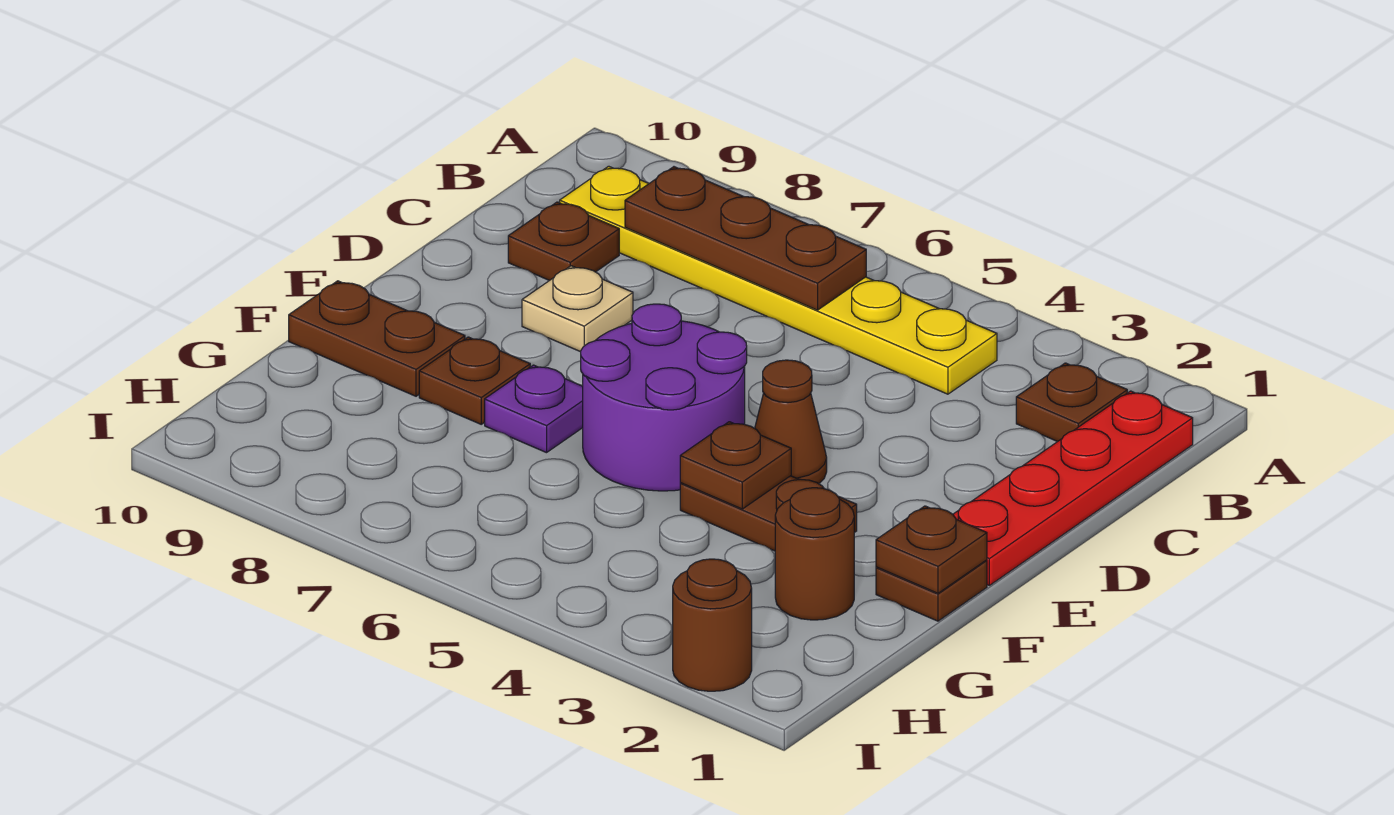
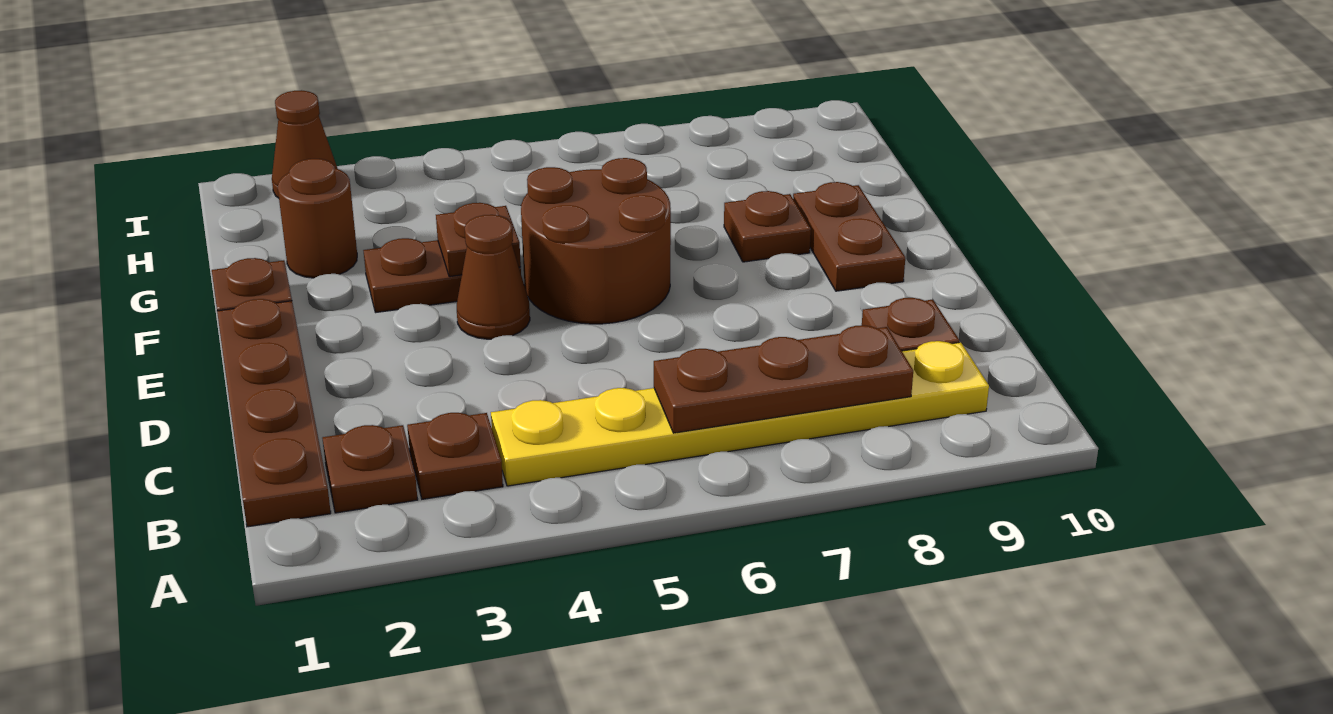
red 1x4 plate [953,391,1193,585] -> brown 1x4 plate [217,299,331,527]
tan 1x1 plate [522,266,633,352] -> none
purple 2x2 round brick [581,304,747,491] -> brown 2x2 round brick [521,158,671,324]
brown 1x1 plate [876,506,987,593] -> brown 1x1 plate moved to [407,413,503,499]
purple 1x1 plate [485,365,583,453] -> none
brown 1x2 plate [289,281,465,396] -> brown 1x2 plate turned to [793,182,905,291]
brown 1x1 round brick [673,559,752,691] -> brown 1x1 cone [272,90,338,198]

